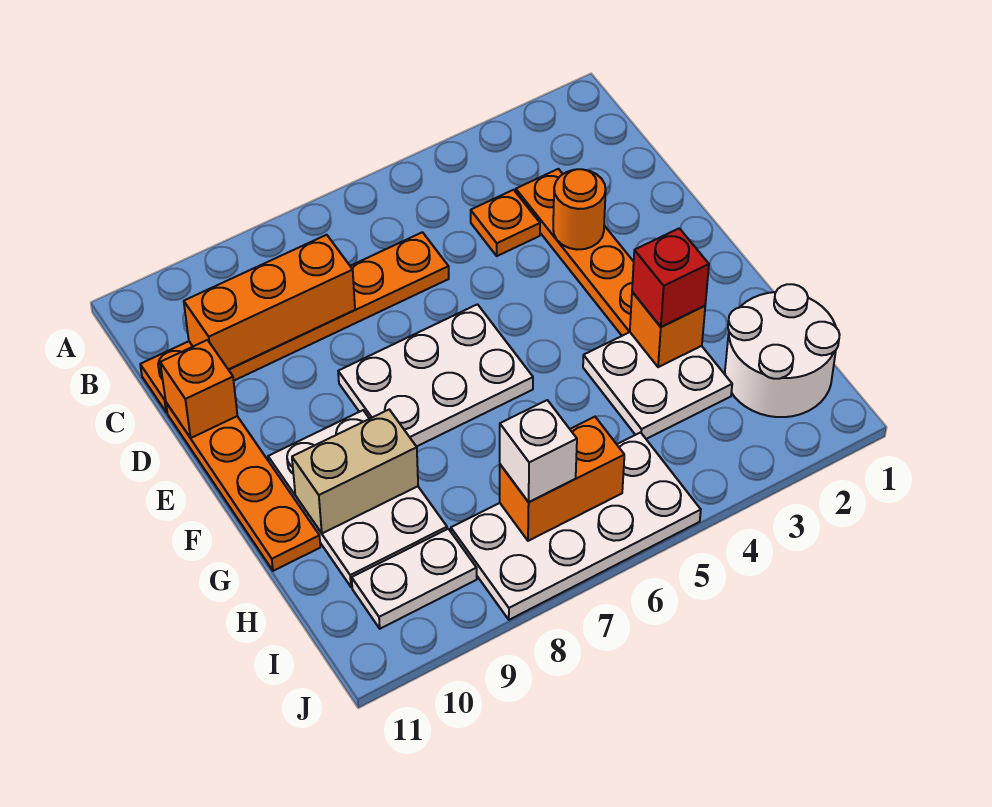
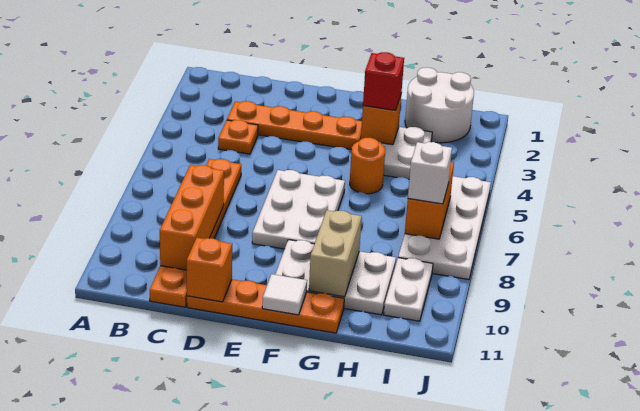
orange 1x1 round brick [553,169,606,250] -> orange 1x1 round brick moved to [350,138,385,194]
none -> white 1x1 tile [262,274,307,315]

